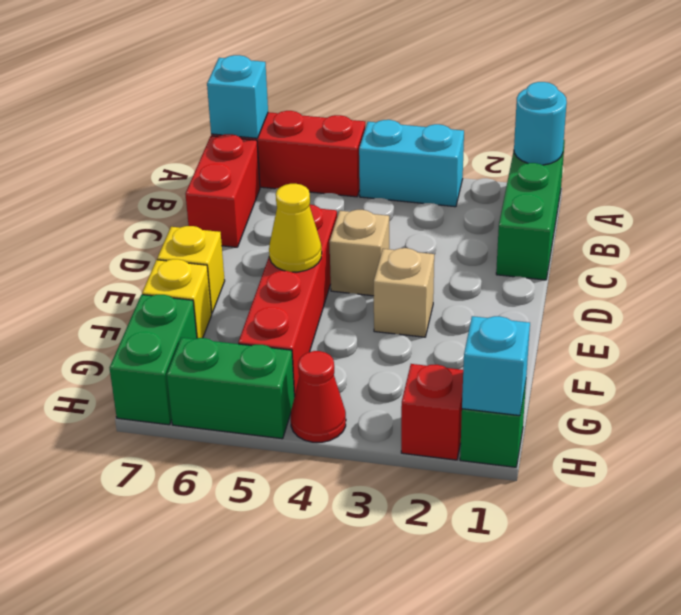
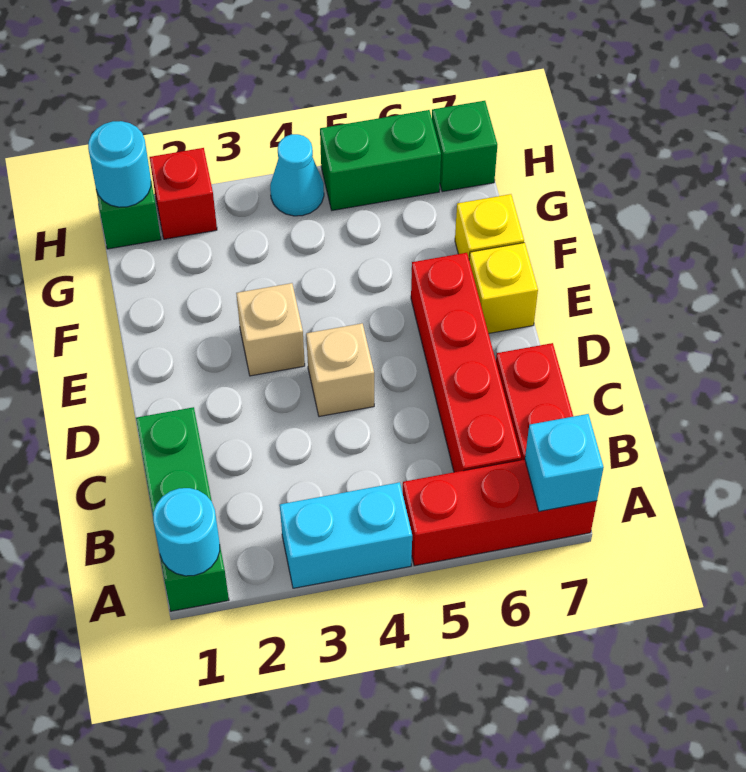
red 1x4 brick [238,205,337,397] -> red 1x4 brick moved to [411,253,521,472]
yellow 1x1 cone [269,184,322,272] -> none
green 1x2 brick [110,295,197,425] -> green 1x1 brick [432,101,497,192]
cyan 1x1 brick [462,316,530,416] -> cyan 1x1 round brick [88,121,151,207]
red 1x1 cone [291,351,346,442] -> cyan 1x1 cone [270,134,324,216]

